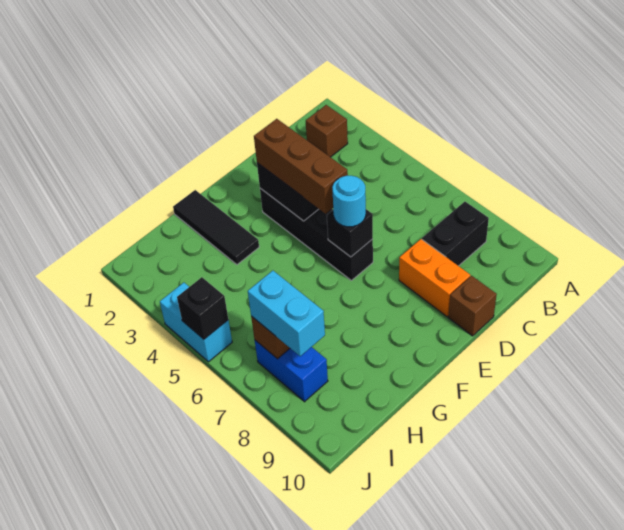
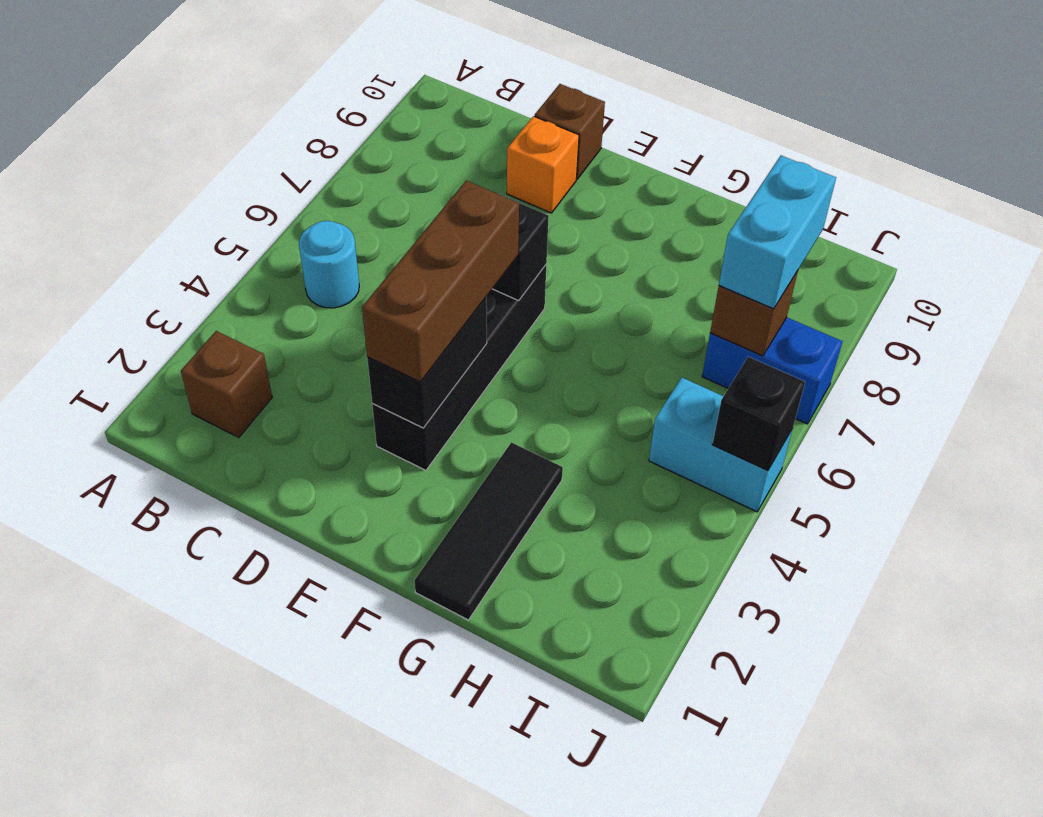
black 1x2 brick [422,202,489,266] -> none
orange 1x2 brick [399,239,470,317] -> orange 1x1 brick [507,116,579,213]
cyan 1x1 round brick [332,176,366,227] -> cyan 1x1 round brick moved to [299,221,359,308]
blue 1x2 brick [255,340,328,402] -> blue 1x2 brick turned to [702,317,843,424]
cyan 1x2 brick [160,283,232,362] -> cyan 1x2 brick turned to [649,378,793,512]

